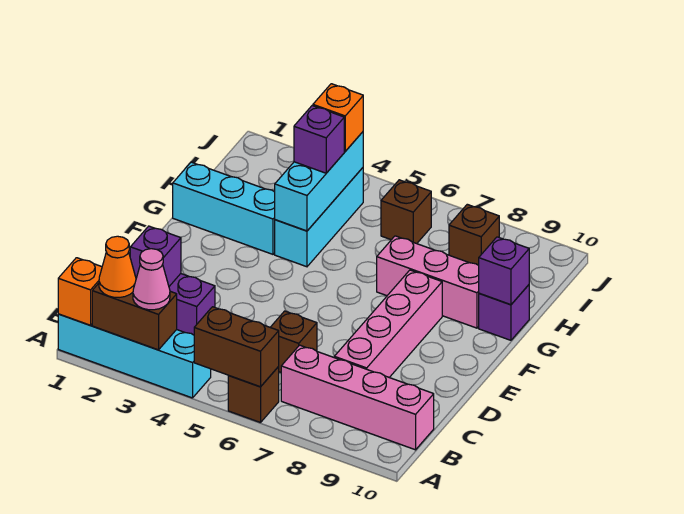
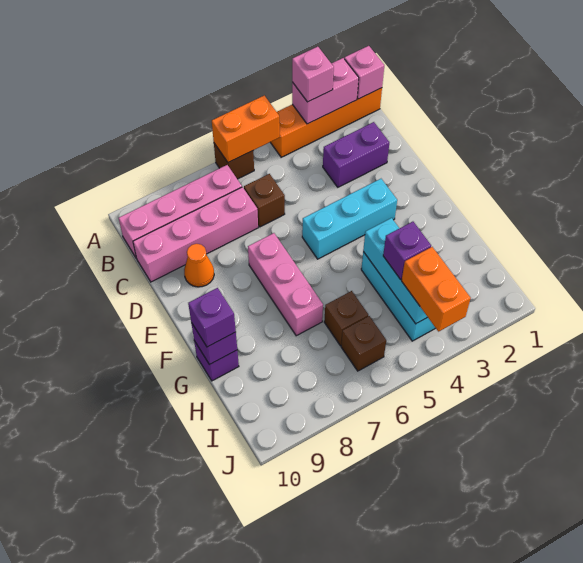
cyan 1x4 brick [58,314,211,398] -> orange 1x4 brick [270,88,382,157]
orange 1x1 brick [58,258,102,325] -> pink 1x1 brick [344,46,384,99]
brown 1x2 brick [92,283,177,350] -> pink 1x2 brick [292,58,359,124]
orange 1x1 cone [99,236,136,298] -> orange 1x1 cone moved to [184,244,214,287]
pink 1x1 cone [133,249,170,310] -> pink 1x1 brick [292,47,334,102]
brown 1x2 brick [194,307,279,387] -> orange 1x2 brick [212,95,280,162]
purple 1x1 brick [130,226,181,286] -> purple 1x1 brick moved to [188,288,236,347]
pink 1x4 brick [334,270,442,377] -> pink 1x4 brick turned to [133,187,258,282]
cyan 1x3 brick [173,162,275,254] -> cyan 1x3 brick moved to [302,179,397,259]
pink 1x3 brick [377,236,479,328] -> pink 1x3 brick turned to [248,233,323,336]
orange 1x1 brick [313,84,363,151] -> orange 1x2 brick [402,247,471,331]
brown 1x1 brick [449,204,499,265] -> brown 1x1 brick moved to [324,291,368,346]

